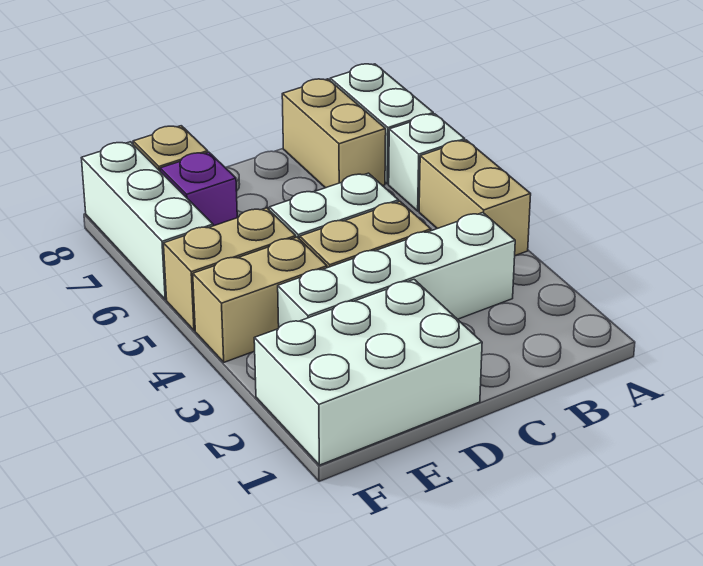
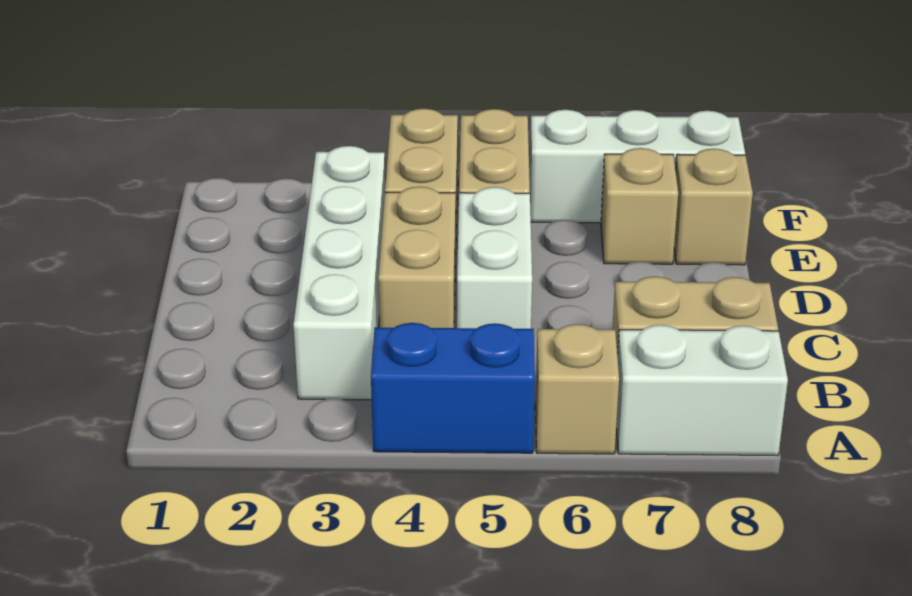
tan 1x2 brick [419,140,531,256] -> blue 1x2 brick [371,323,535,453]
white 1x1 brick [389,114,465,211] -> tan 1x1 brick [535,324,619,454]
white 2x3 brick [254,280,482,465] -> none
purple 1x1 brick [160,152,237,226] -> tan 1x1 brick [601,148,678,264]

